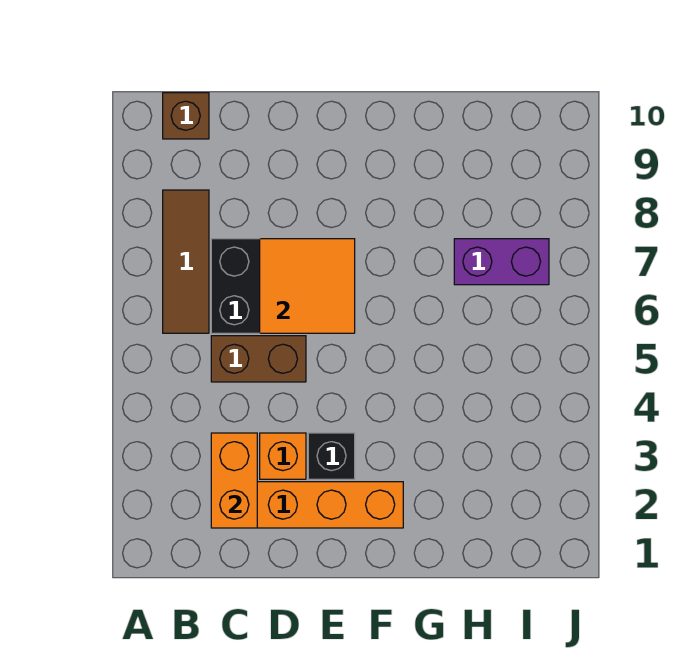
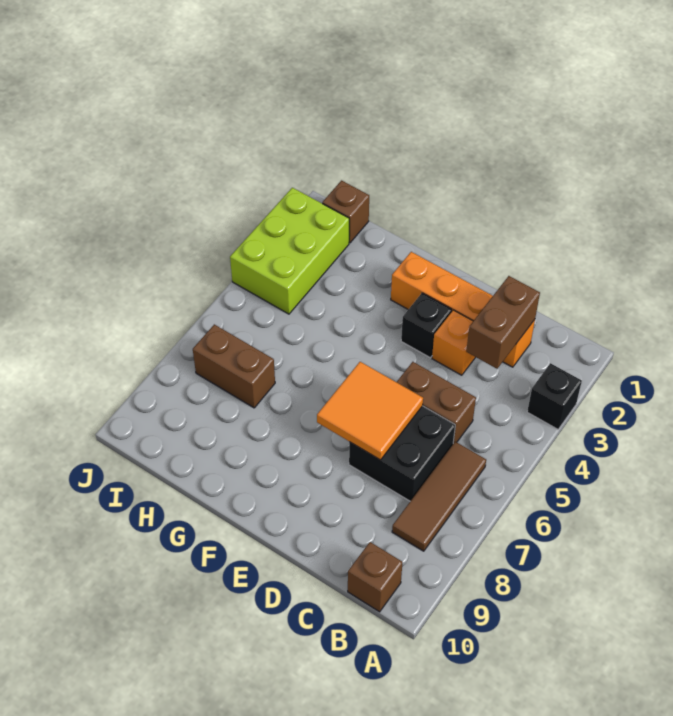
none -> black 1x1 brick [527,363,582,429]
orange 1x2 brick [211,433,257,528] -> brown 1x2 brick [466,276,540,369]
purple 1x2 brick [454,239,549,285] -> brown 1x2 brick [193,324,275,408]
none -> brown 1x1 brick [322,181,369,243]
none -> lime 2x3 brick [230,188,349,314]

